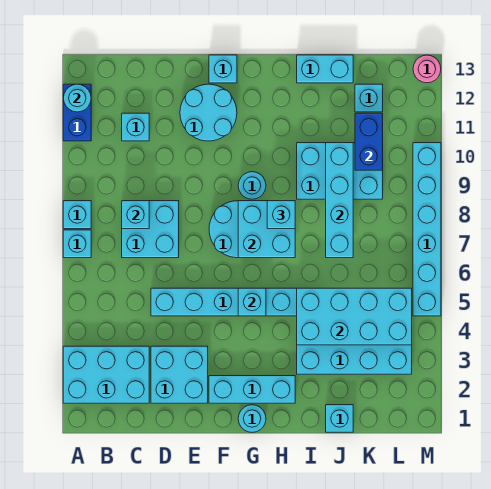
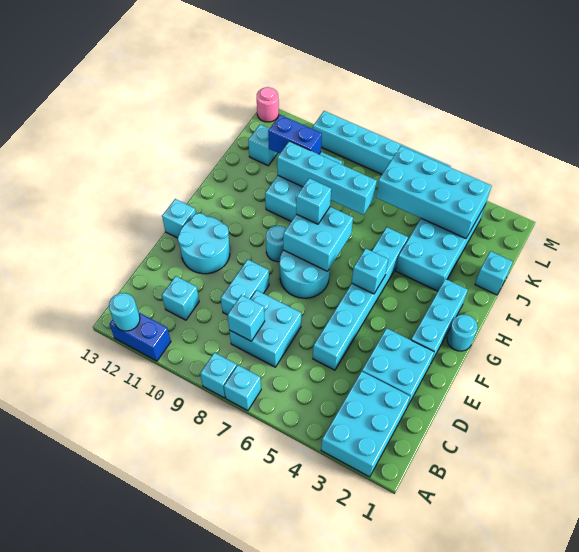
cyan 2x4 brick [297,288,412,345] -> cyan 2x4 brick turned to [376,146,491,238]
cyan 1x2 brick [297,55,353,83] -> cyan 1x2 brick moved to [221,259,269,315]

